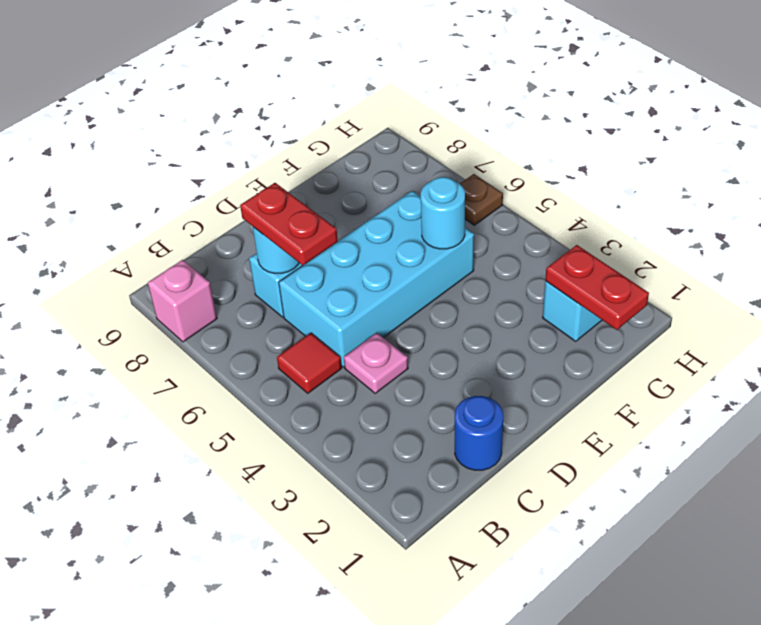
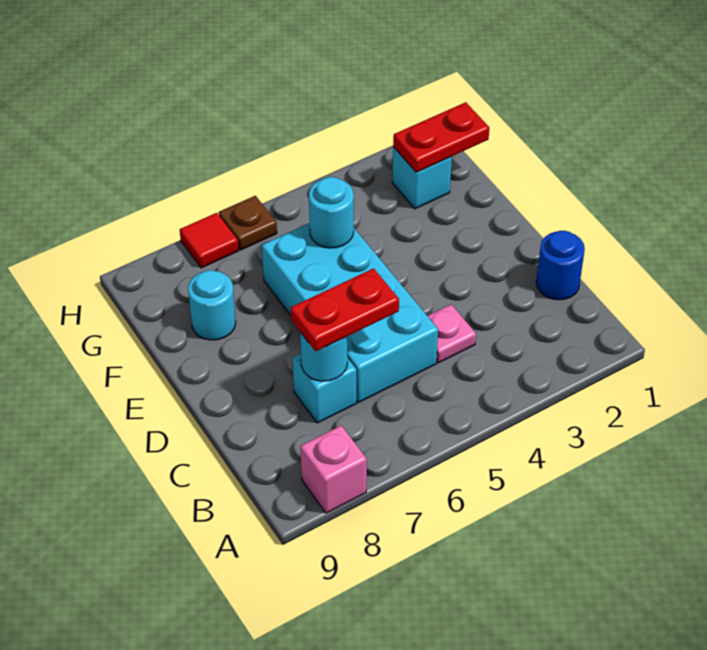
red 1x1 tile [277,333,342,393] -> red 1x1 tile moved to [180,213,238,268]
none -> cyan 1x1 round brick [188,270,236,340]

